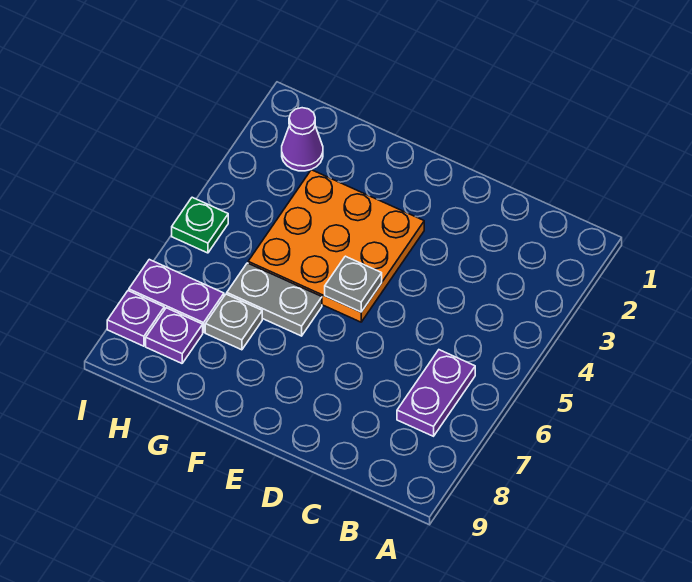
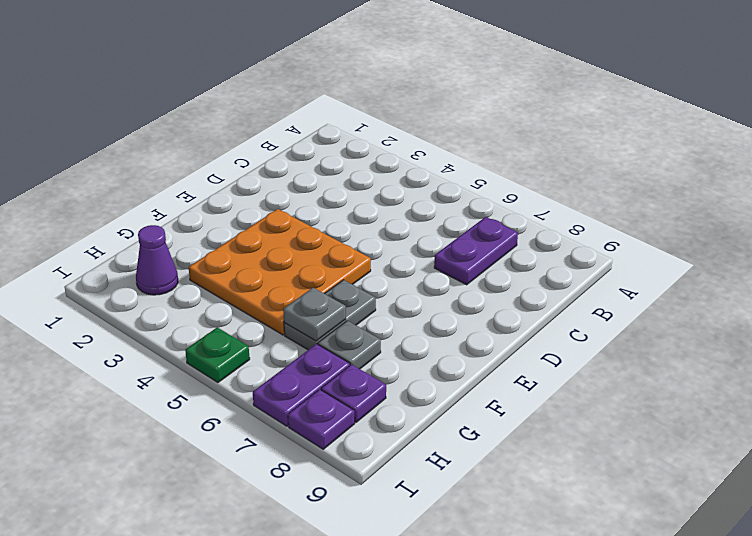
purple 1x2 plate [397,350,475,436] -> purple 1x2 plate turned to [434,217,518,285]
grey 1x1 plate [325,256,382,312] -> grey 1x1 plate moved to [283,288,346,341]

